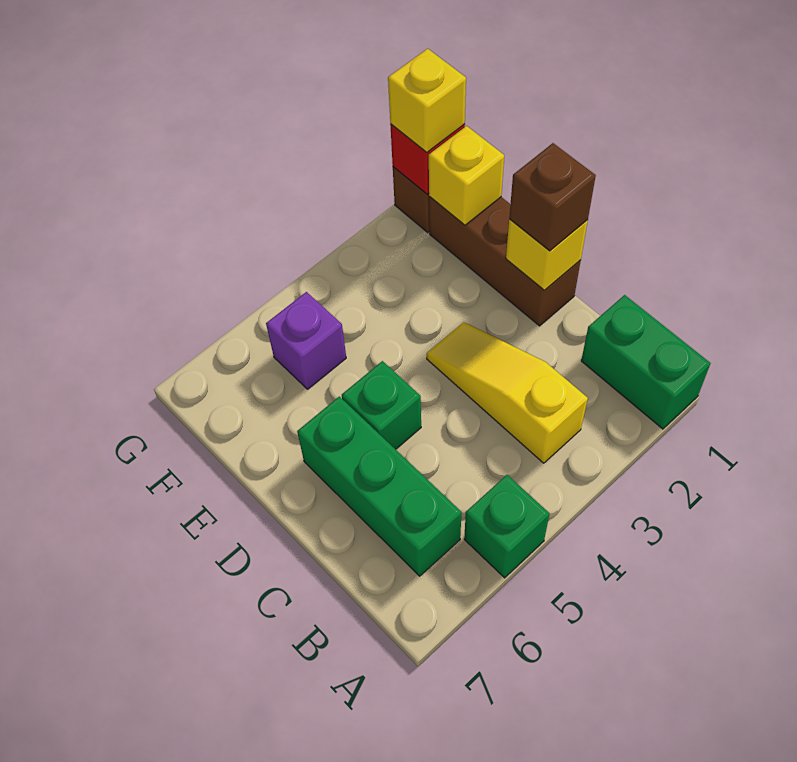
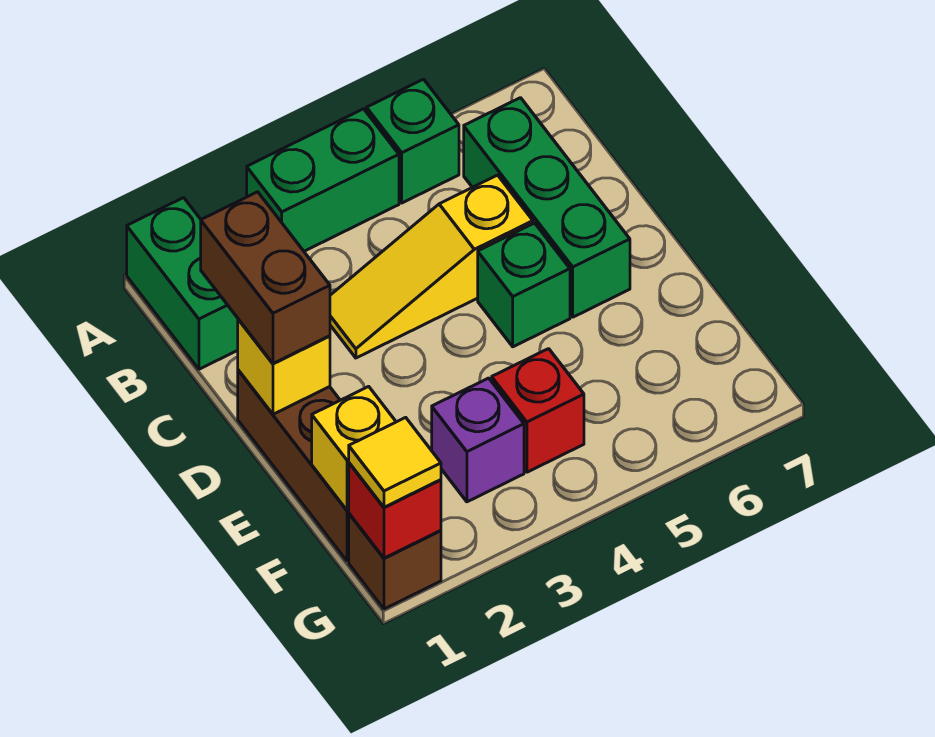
none -> green 1x2 brick [247,109,399,251]
yellow 1x3 slope [427,322,588,463] -> yellow 1x3 slope turned to [330,175,533,358]
brown 1x1 brick [509,143,596,251] -> brown 1x2 brick [201,192,330,363]
none -> red 1x1 brick [492,349,584,472]
purple 1x1 brick [266,292,346,389] -> purple 1x1 brick moved to [432,378,524,502]
yellow 1x1 brick [388,49,466,152] -> yellow 1x1 tile [349,417,441,507]

